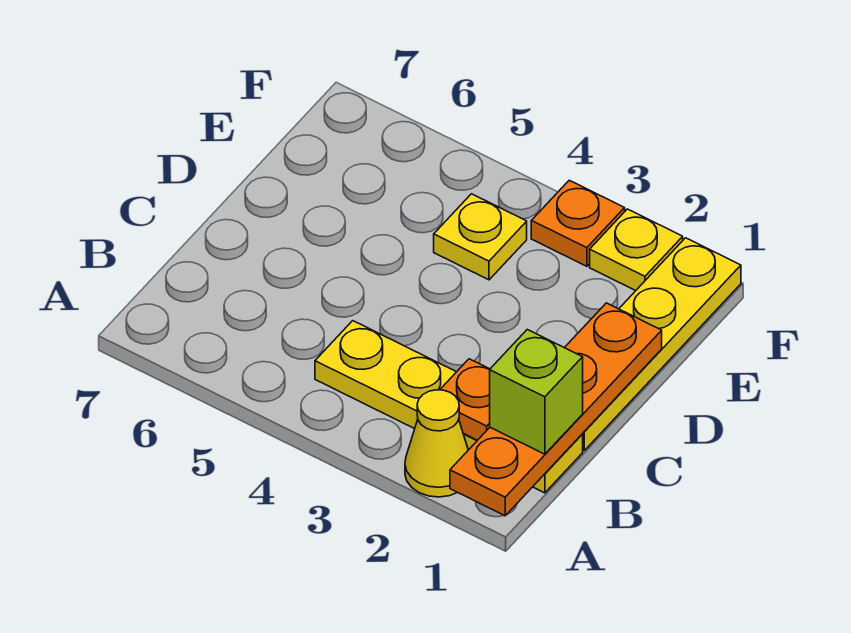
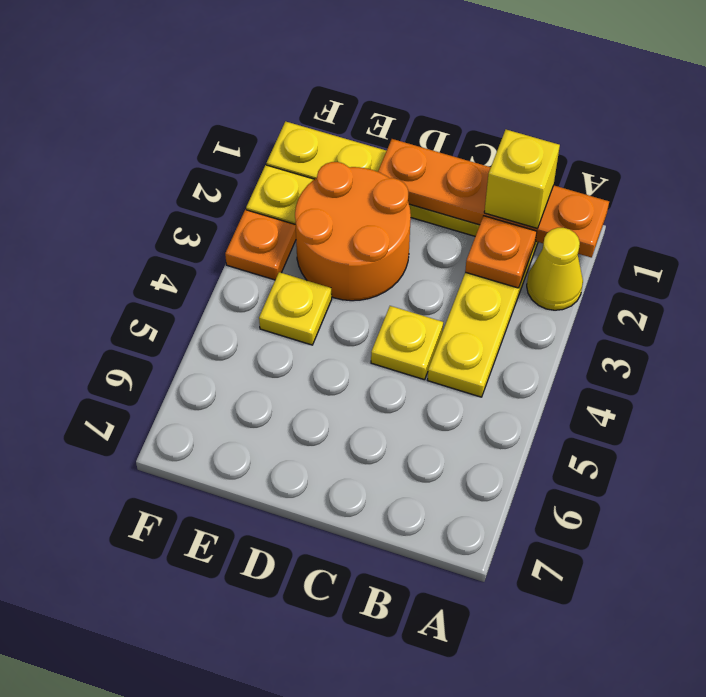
lime 1x1 brick [490,330,583,454] -> yellow 1x1 brick [484,130,560,228]
none -> yellow 1x1 plate [371,306,443,380]
none -> orange 2x2 round brick [295,162,411,301]

